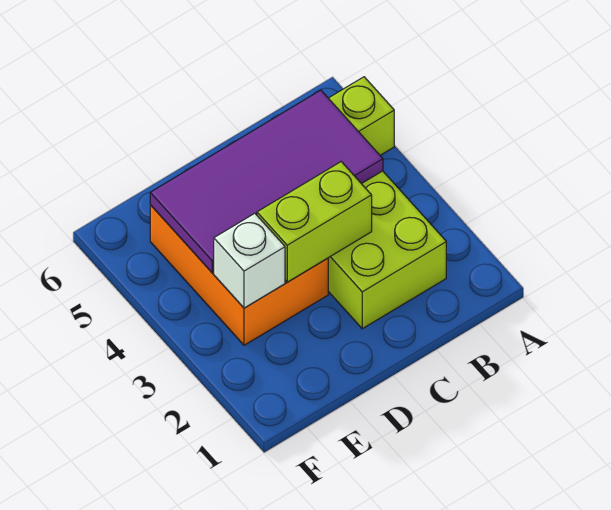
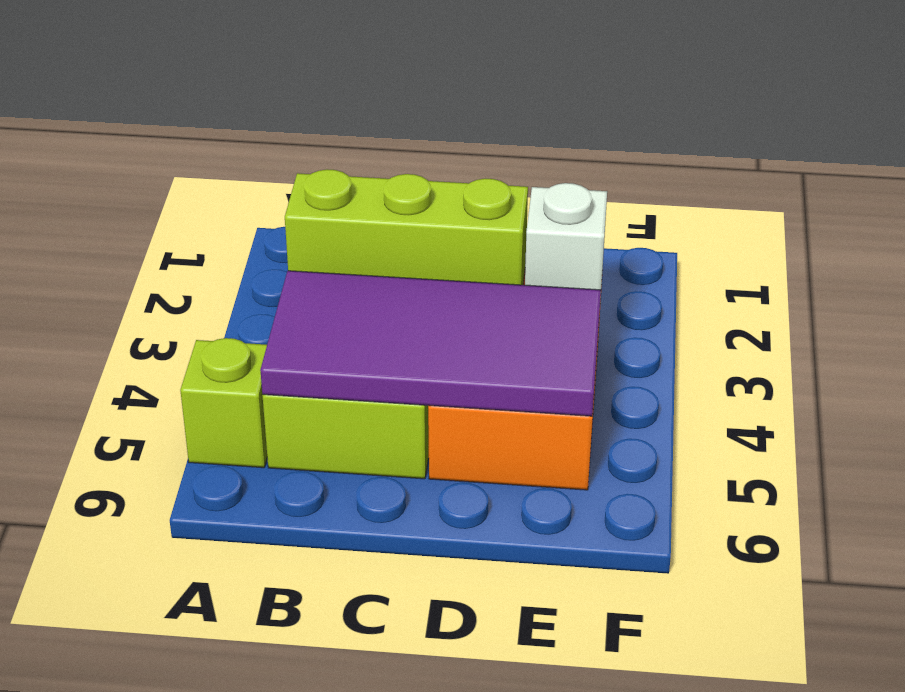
lime 1x2 brick [257,162,372,282] -> lime 1x3 brick [285,169,528,285]

